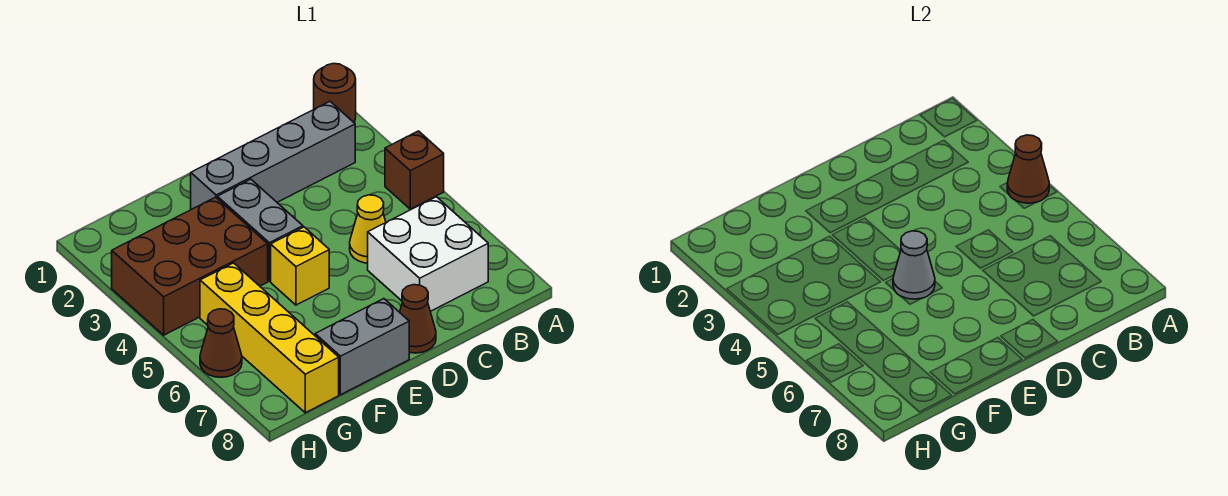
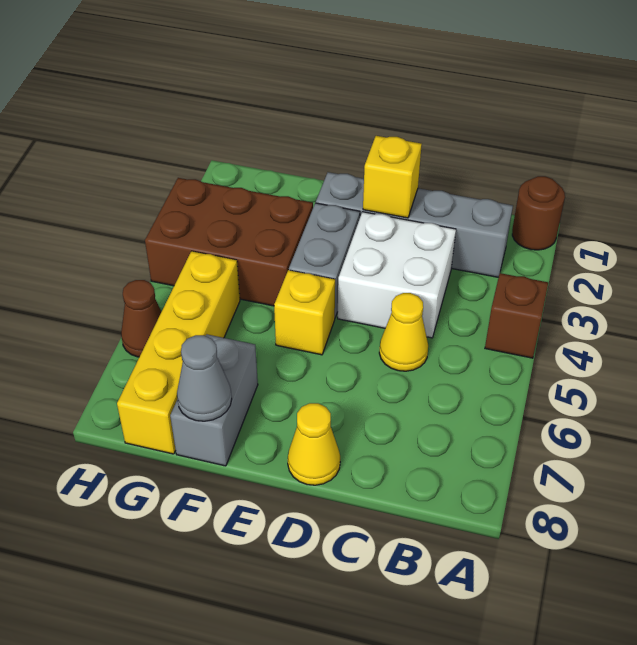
brown 1x1 cone [1007,135,1049,203] -> none
white 2x2 brick [368,197,488,311] -> white 2x2 brick moved to [338,212,456,338]
none -> yellow 1x1 brick [363,136,422,218]
brown 1x1 cone [400,285,436,353] -> yellow 1x1 cone [288,403,340,485]
grey 1x1 cone [893,231,935,299] -> grey 1x1 cone moved to [177,335,232,421]
grey 1x2 brick [315,299,409,395] -> grey 1x2 brick turned to [170,334,258,466]

